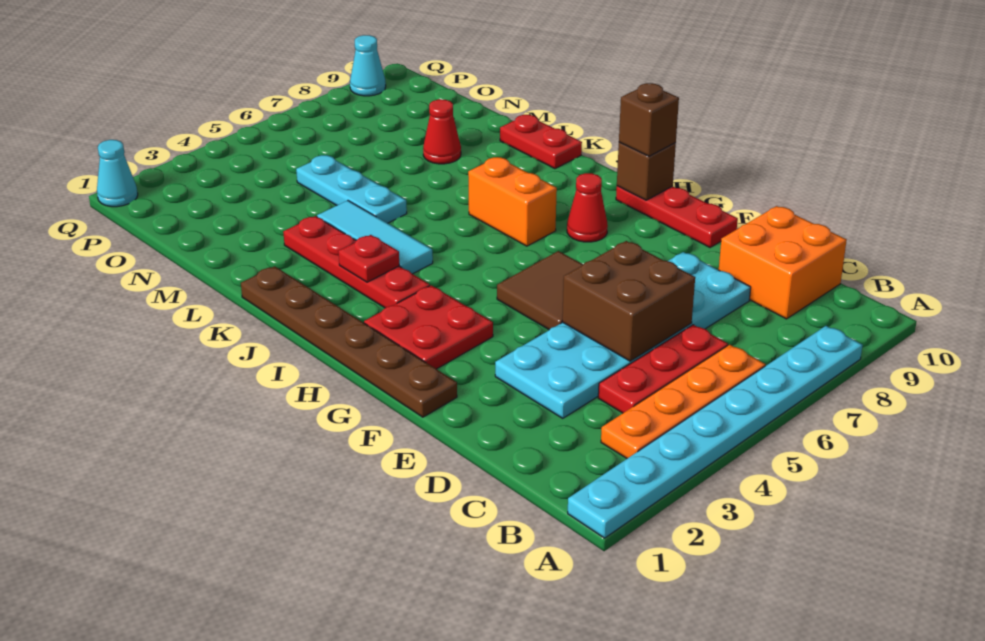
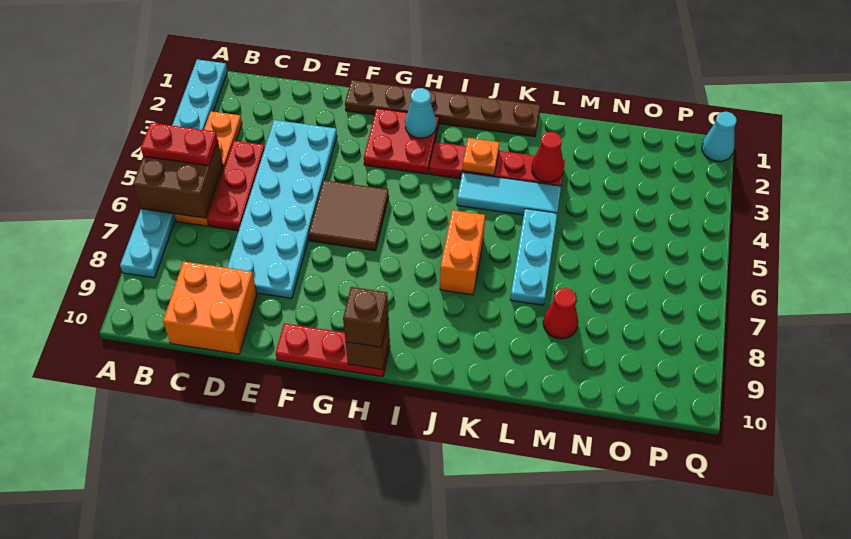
brown 2x2 brick [562,241,695,361] -> brown 2x2 brick moved to [133,141,223,218]
red 1x1 cone [567,173,608,242] -> red 1x1 cone moved to [532,132,564,182]
orange 1x2 brick [468,157,557,246] -> orange 1x2 brick turned to [440,210,485,295]
red 1x1 plate [339,235,399,282] -> orange 1x1 plate [463,138,499,175]
red 1x2 plate [500,115,582,169] -> red 1x2 plate moved to [141,123,218,166]
cyan 1x3 plate [296,155,407,223] -> cyan 1x3 plate turned to [510,209,557,305]
cyan 1x1 cone [350,35,386,96] -> cyan 1x1 cone moved to [405,88,436,138]

